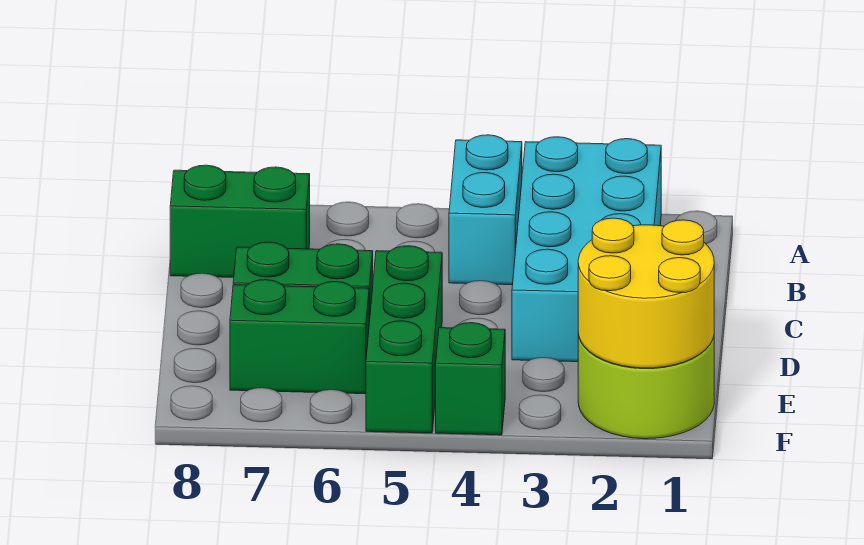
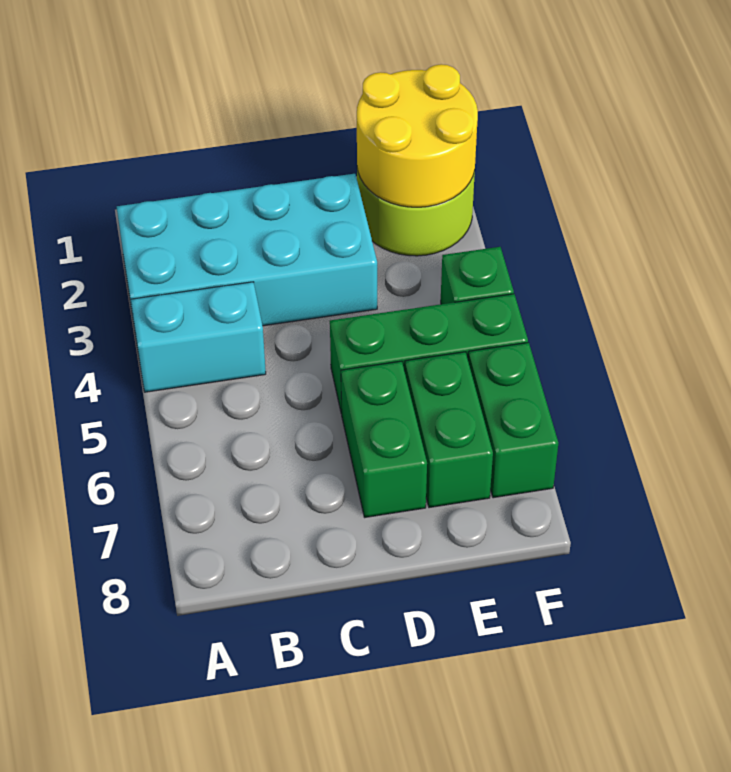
green 1x2 brick [170,165,310,277] -> green 1x2 brick moved to [468,343,558,498]

